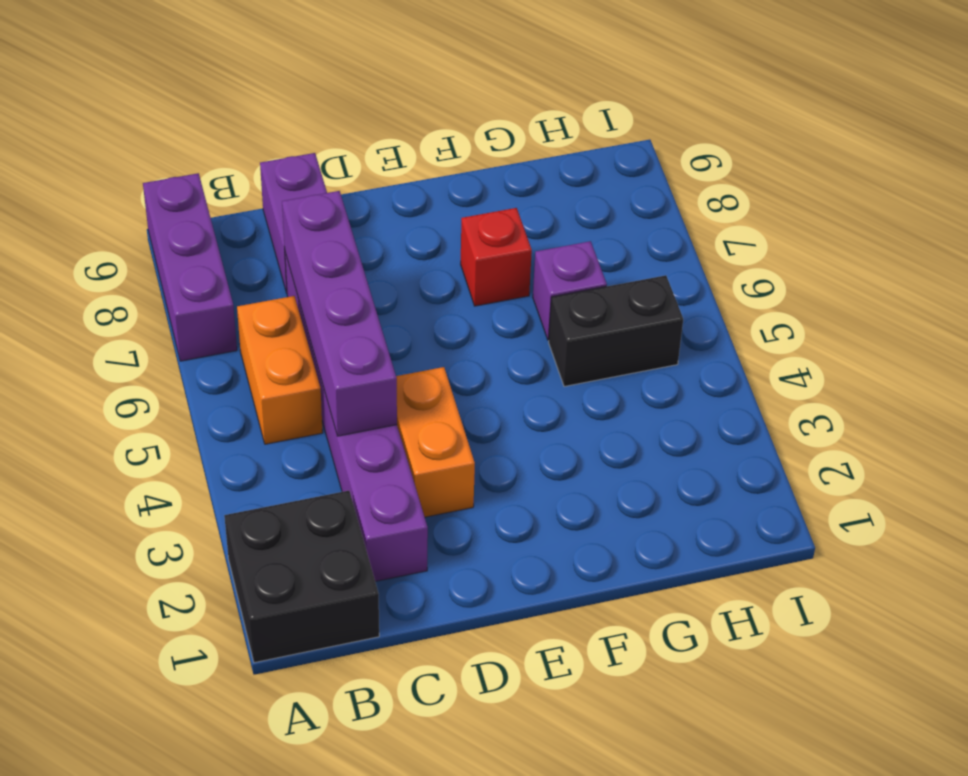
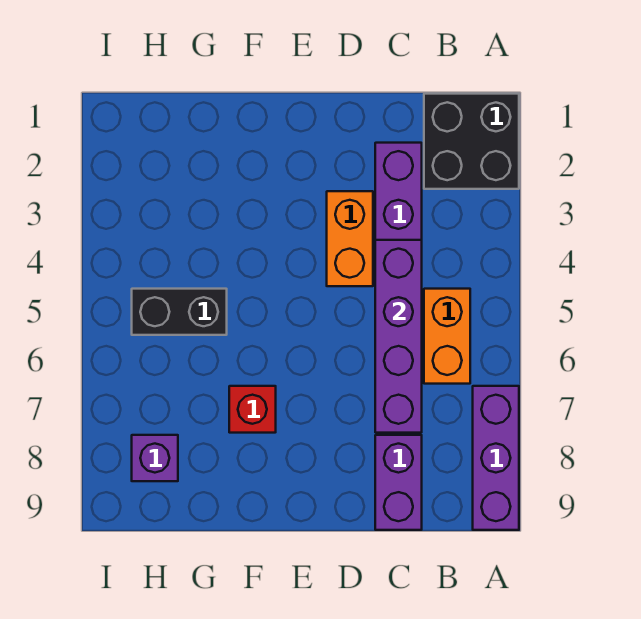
purple 1x1 brick [533,241,607,340] -> purple 1x1 brick moved to [132,435,178,481]

